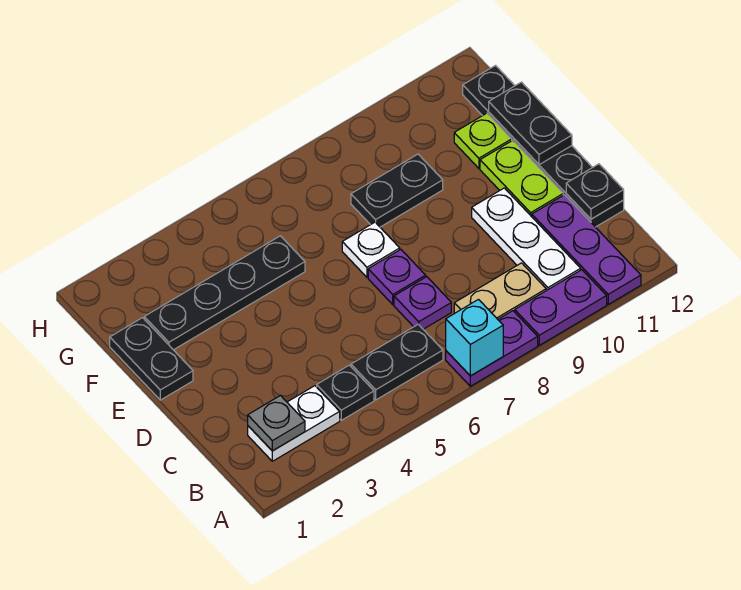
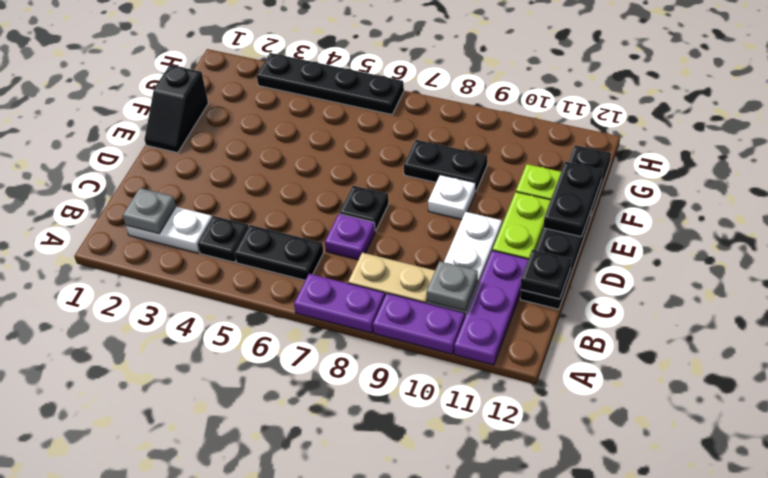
cyan 1x1 brick [446,300,503,376] -> none
none -> grey 1x1 plate [427,261,478,311]
purple 1x1 plate [368,250,426,305] -> black 1x1 plate [339,186,389,231]
black 1x2 plate [110,318,193,400] -> black 1x2 slope [145,65,208,153]
white 1x1 plate [342,222,400,277] -> white 1x1 plate moved to [428,175,476,219]
black 1x4 plate [144,236,305,350] -> black 1x4 plate moved to [257,53,404,115]

